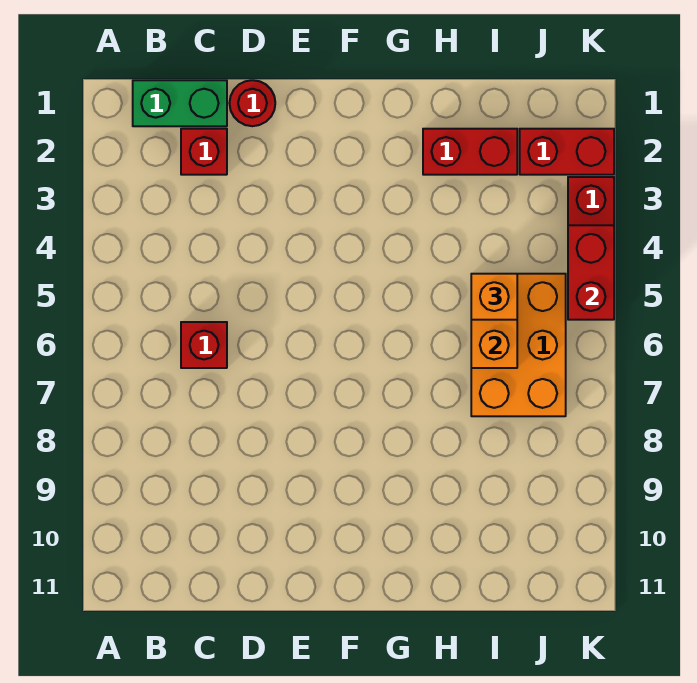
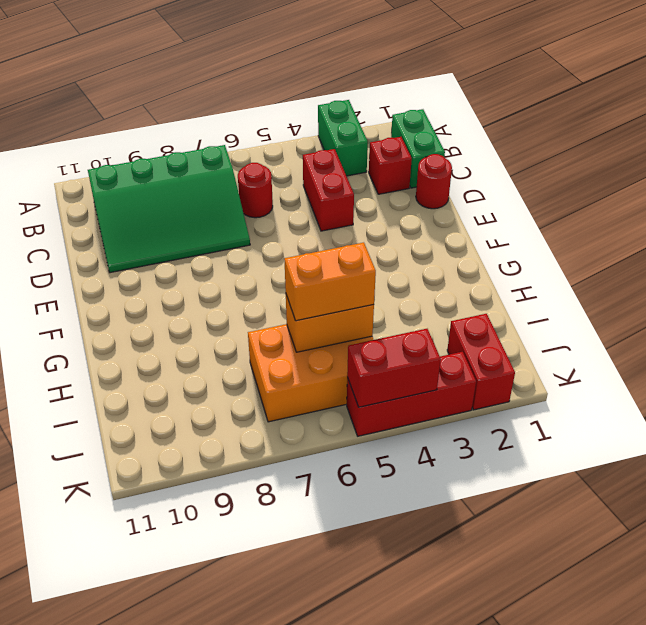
none -> green 1x2 brick [318,100,368,176]
none -> green 3x4 slope [88,145,250,273]
red 1x1 brick [181,322,227,368] -> red 1x1 round brick [238,163,273,218]
red 1x2 brick [423,129,517,175] -> red 1x2 brick moved to [303,149,354,231]
orange 1x1 brick [471,274,517,320] -> orange 1x2 brick [284,243,376,321]

